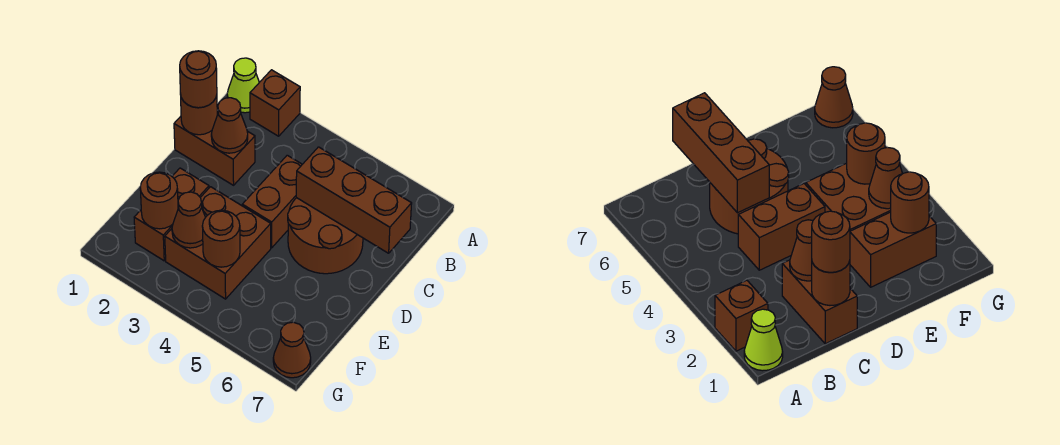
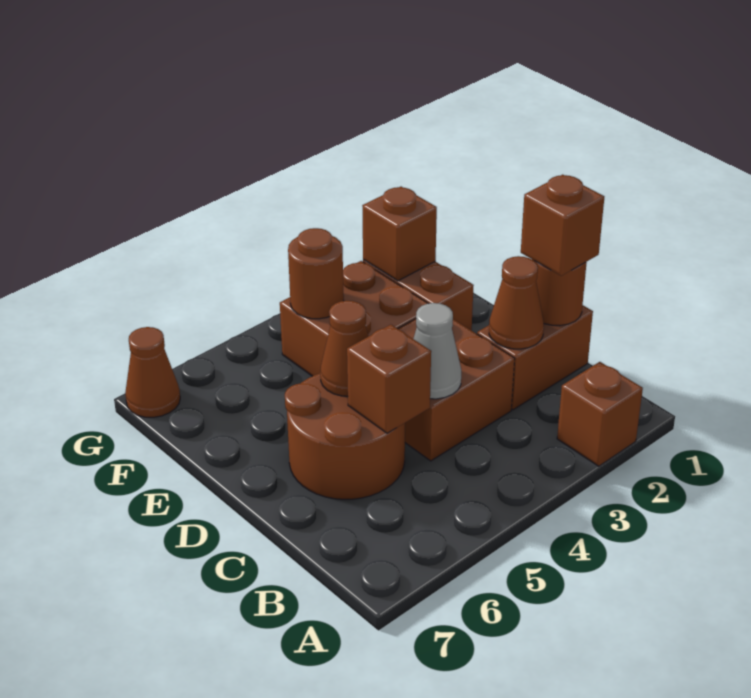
lime 1x1 cone [227,58,259,113] -> none
brown 1x1 round brick [180,51,217,108] -> brown 1x1 brick [521,175,604,276]
brown 1x2 brick [242,155,302,248] -> brown 2x2 brick [398,319,515,461]
none -> grey 1x1 cone [414,303,461,399]
brown 1x3 brick [296,147,412,253] -> brown 1x1 brick [347,325,431,433]
brown 1x1 round brick [140,172,178,229] -> brown 1x1 brick [362,187,437,281]
brown 1x1 cone [172,192,206,248] -> brown 1x1 cone moved to [320,301,368,396]

